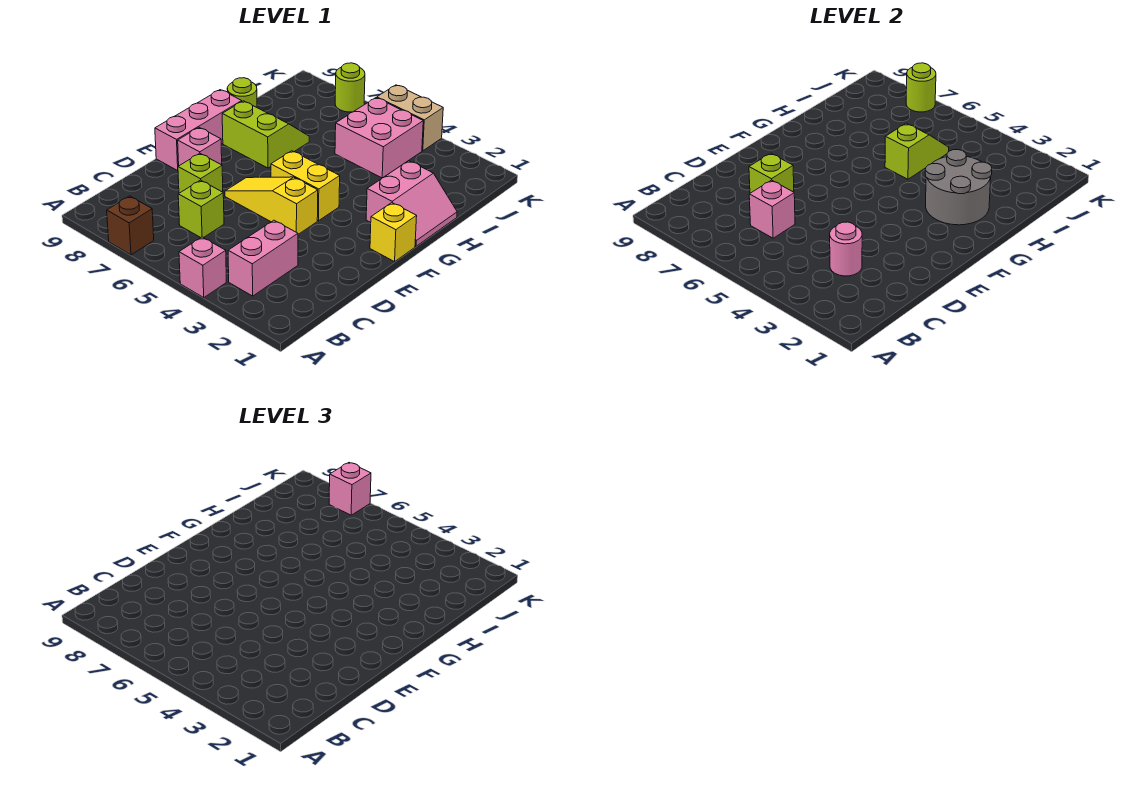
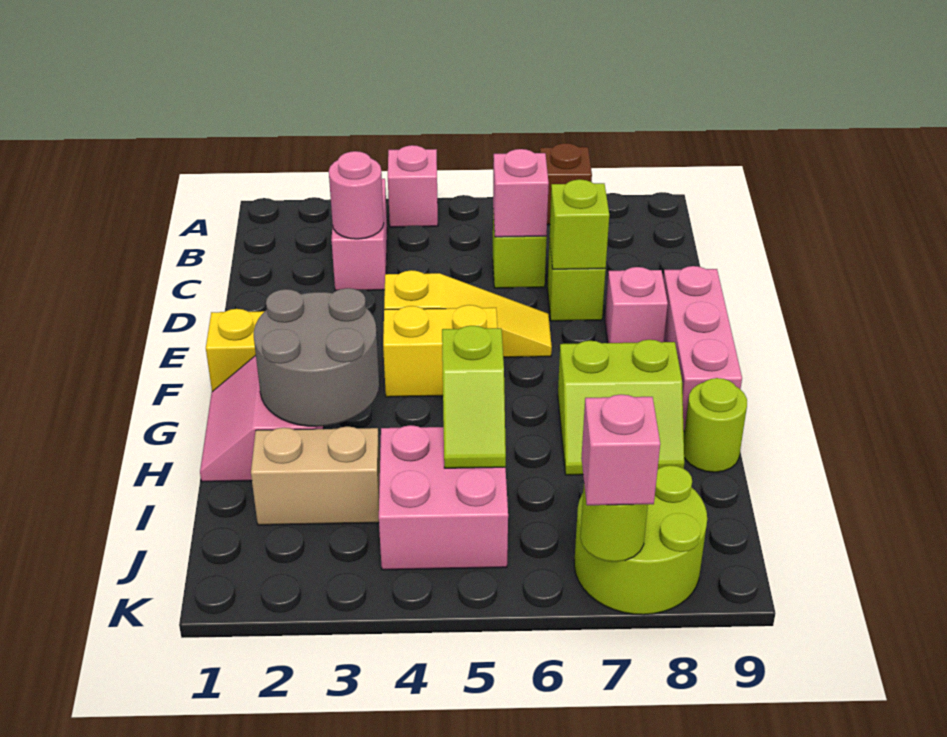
tan 1x2 brick [377,85,443,151] -> tan 1x2 brick moved to [251,426,380,525]
lime 1x1 round brick [335,63,365,112] -> lime 2x2 round brick [574,465,707,615]

